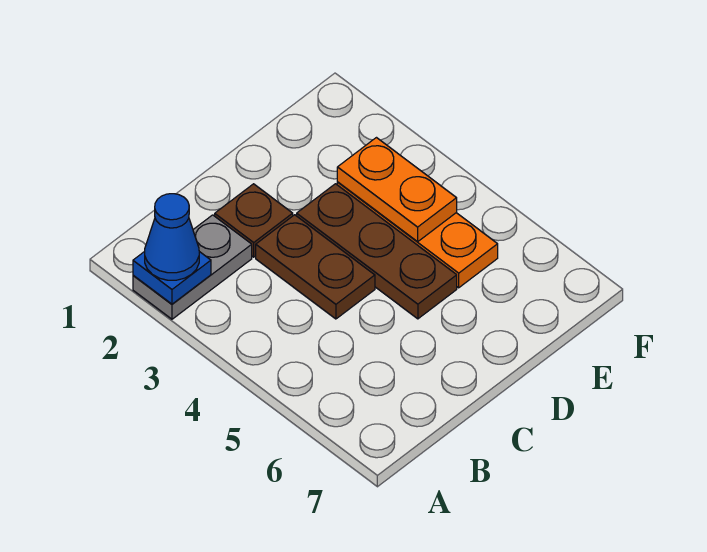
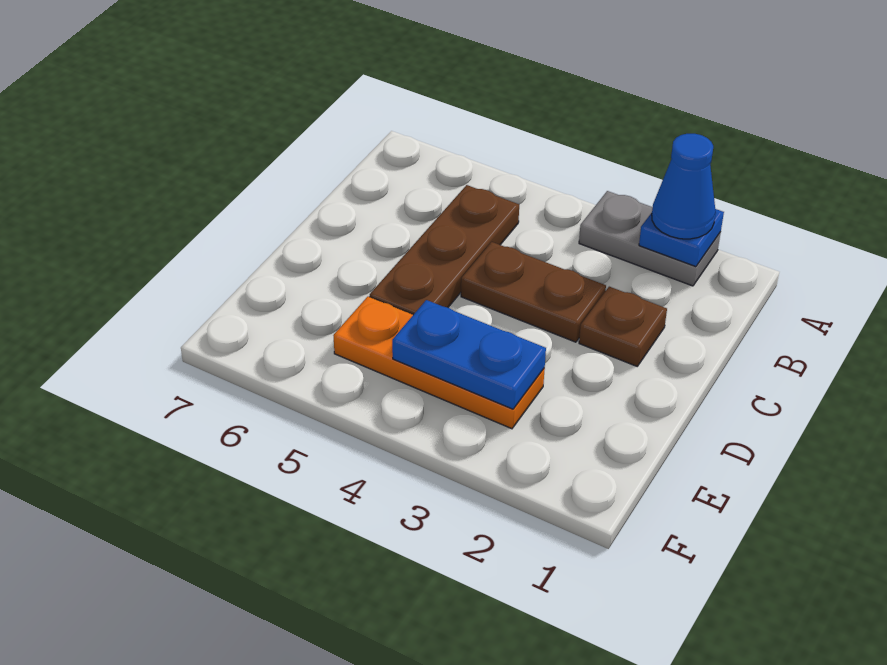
grey 1x2 plate [133,215,252,319] -> grey 1x2 plate turned to [579,191,721,286]
brown 1x3 plate [297,184,457,319] -> brown 1x3 plate turned to [370,185,519,315]
orange 1x2 plate [337,138,457,242] -> blue 1x2 plate [392,300,546,409]

